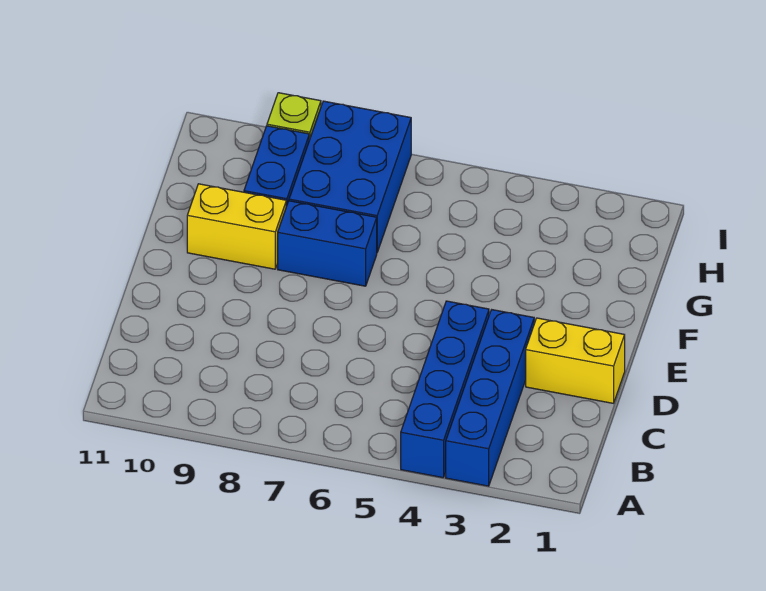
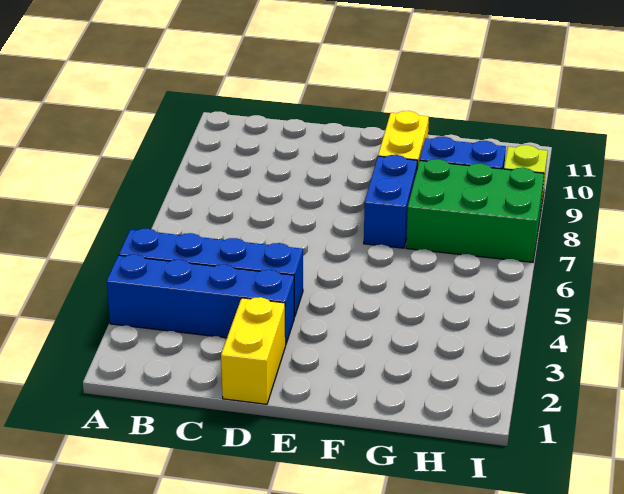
blue 2x3 brick [289,101,411,252] -> green 2x3 brick [406,159,544,262]

